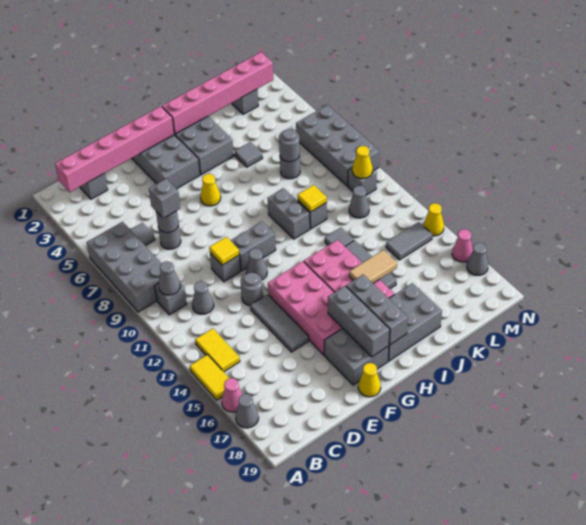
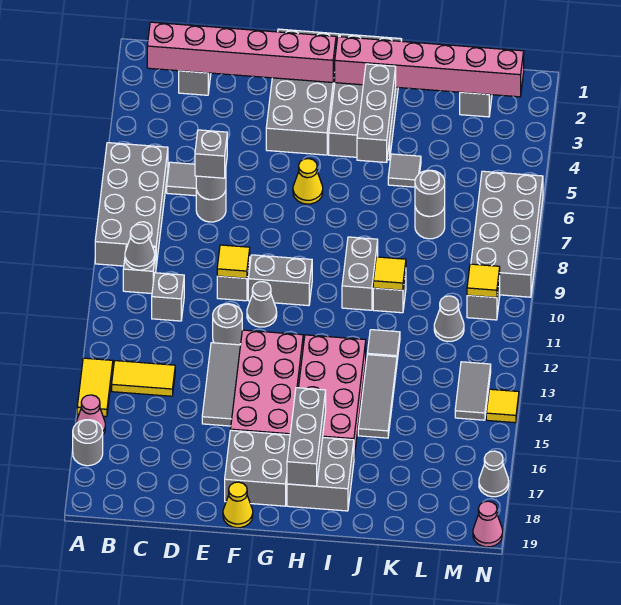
grey 1x1 cone [236,394,259,428] -> grey 1x1 round brick [73,420,103,466]
yellow 1x2 tile [195,328,240,372] -> yellow 1x2 tile turned to [112,361,175,396]
grey 1x1 cone [192,281,214,314] -> grey 1x1 brick [152,273,184,321]
grey 1x3 brick [328,286,390,357] -> grey 1x3 brick moved to [357,64,396,163]
grey 2x3 brick [388,283,442,361] -> grey 2x2 brick [287,438,354,511]
tan 1x2 tile [349,250,397,283] -> none
grey 1x2 tile [386,222,432,260] -> grey 1x2 tile turned to [455,362,491,420]
yellow 1x1 cone [352,146,373,179] -> yellow 1x1 tile [467,264,500,298]
yellow 1x1 cone [424,203,444,236] -> yellow 1x1 tile [486,389,519,423]
pink 1x1 cone [452,229,473,262] -> pink 1x1 cone moved to [473,501,503,547]

